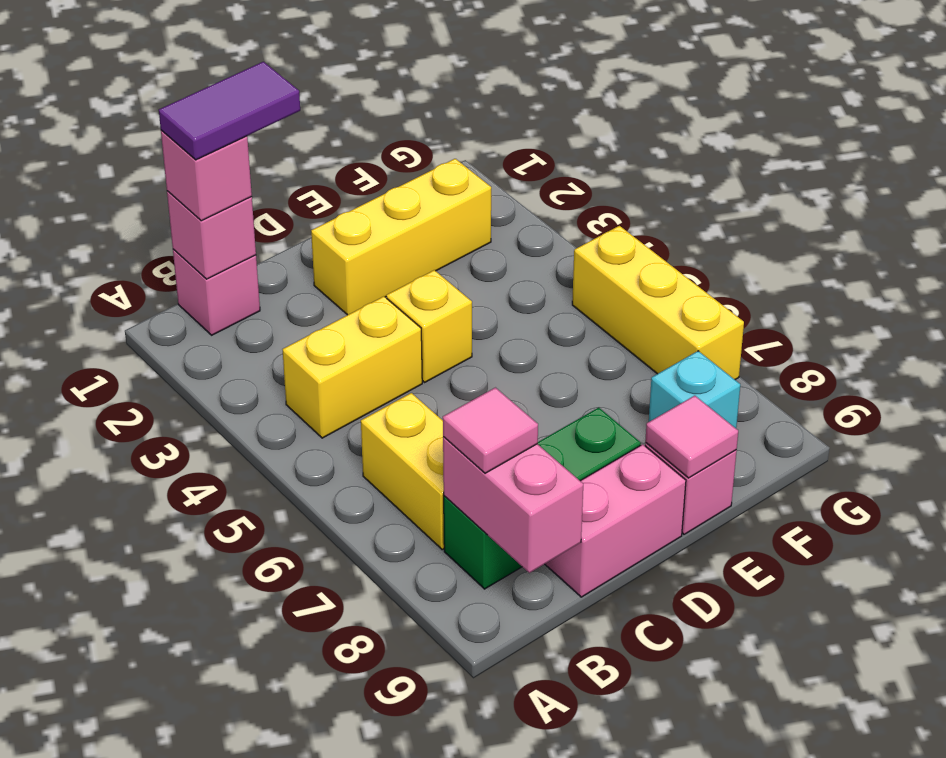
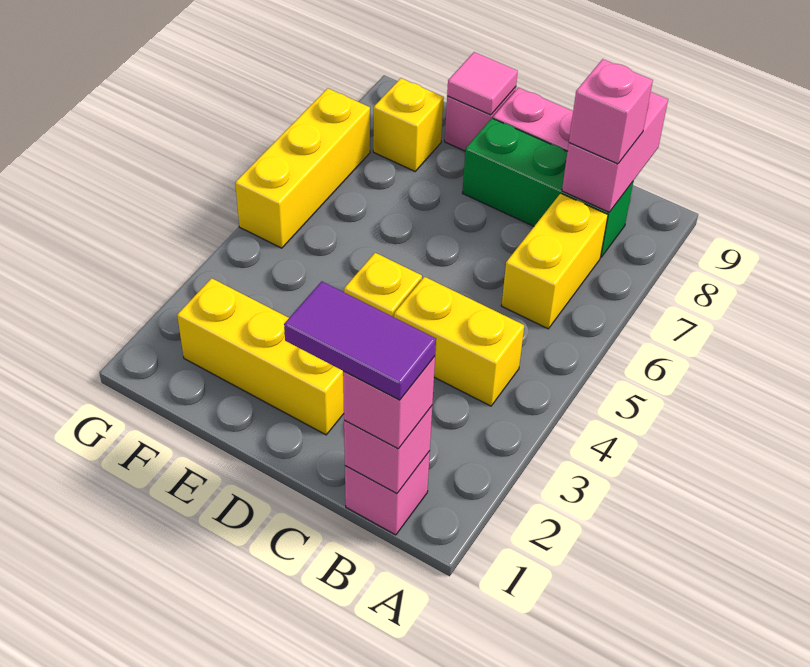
pink 1x1 tile [443,388,538,473] -> pink 1x1 brick [569,59,653,164]
cyan 1x1 brick [649,351,740,428] -> yellow 1x1 brick [373,78,444,171]

